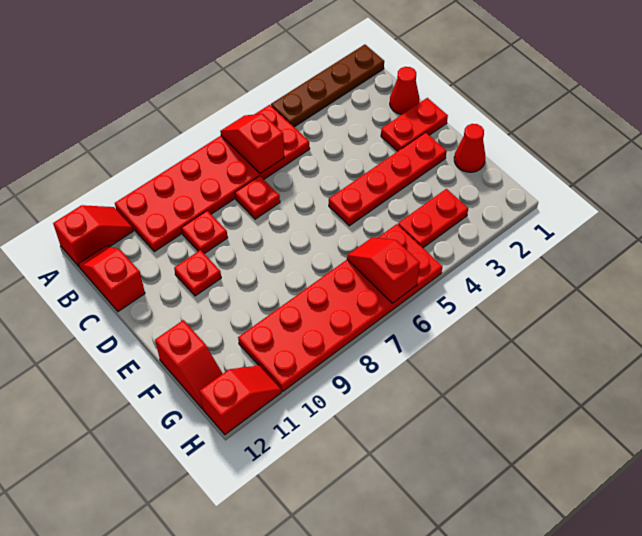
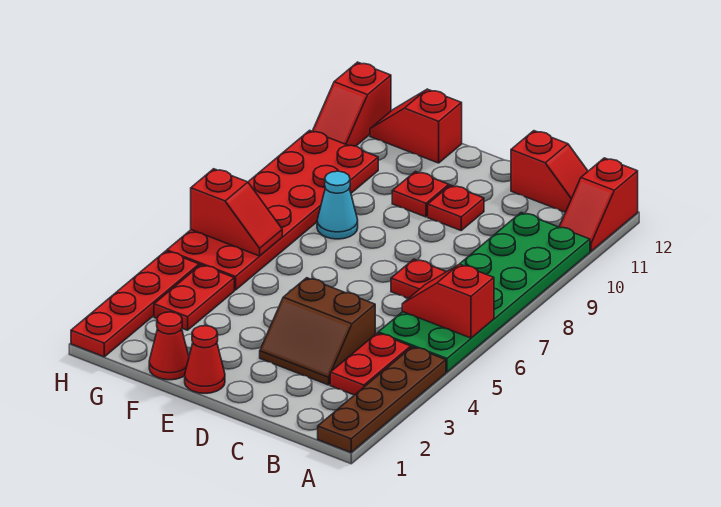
red 2x6 plate [115,105,310,252] -> green 2x6 plate [378,213,590,372]
red 1x2 slope [220,114,284,174] -> red 1x2 slope turned to [402,264,494,338]
red 1x1 cone [390,67,420,115] -> red 1x1 cone moved to [185,326,225,393]
none -> brown 2x2 slope [260,278,375,385]
red 1x1 plate [182,211,228,254] -> red 1x1 plate moved to [392,171,449,217]
red 1x2 plate [381,98,448,151] -> red 1x2 plate moved to [330,333,411,395]
red 1x4 plate [329,132,447,226] -> red 1x4 plate moved to [71,251,199,357]
none -> cyan 1x1 cone [317,171,358,239]

